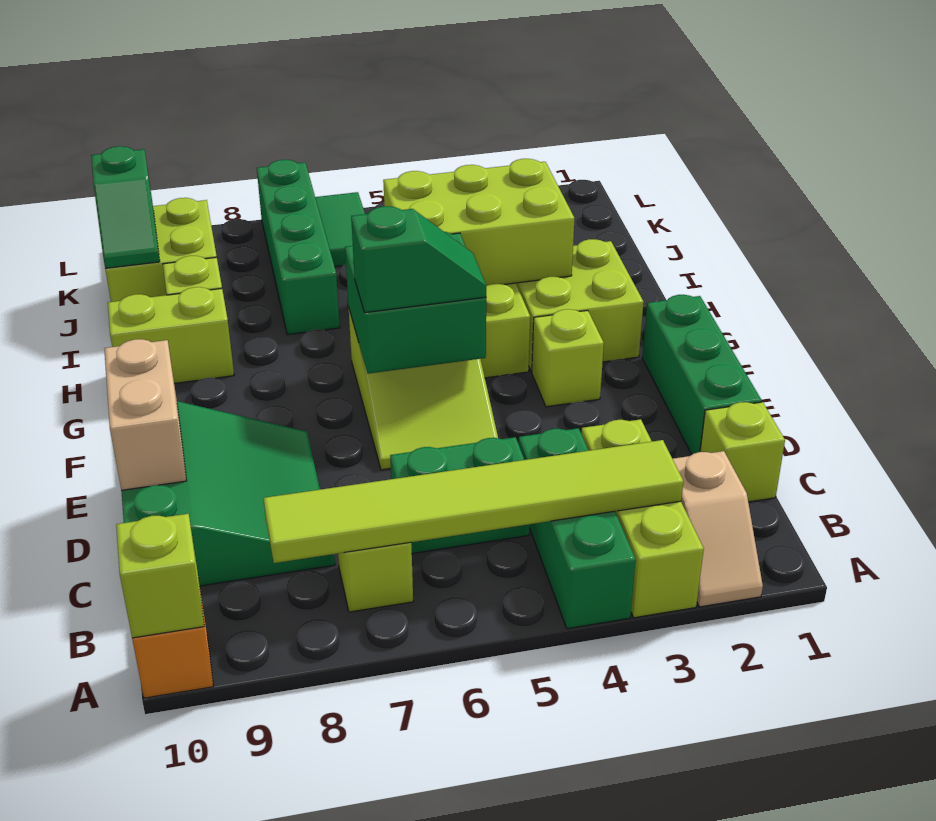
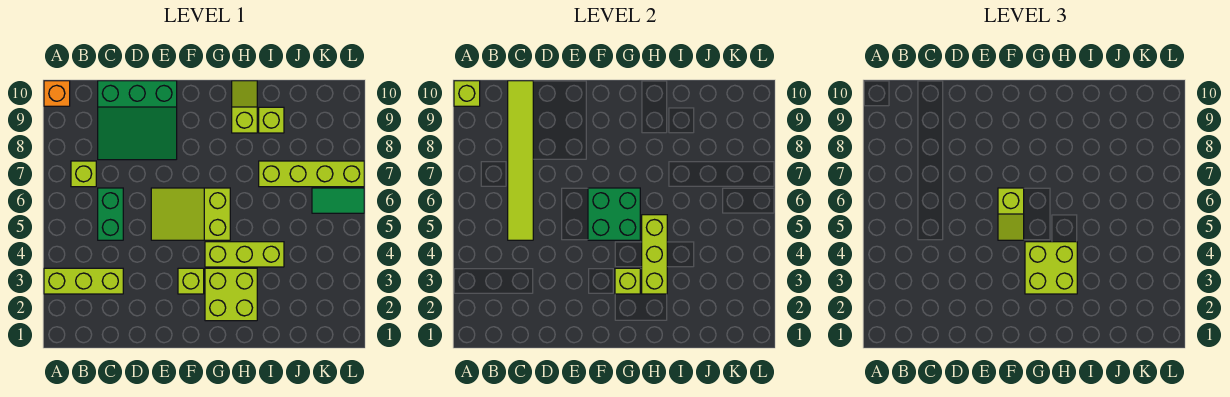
tan 1x2 slope [673,451,763,607] -> none
green 1x3 brick [519,428,636,629] -> none
lime 1x6 tile [264,440,683,563] -> lime 1x6 tile moved to [508,81,533,240]
lime 1x1 brick [700,402,785,502] -> lime 1x1 brick moved to [615,268,640,294]
green 1x3 brick [642,295,762,455] -> none
tan 1x2 brick [104,339,187,490] -> none
green 1x2 slope [351,206,486,313] -> lime 1x2 slope [998,188,1024,240]
lime 2x3 brick [383,159,575,285] -> lime 1x3 brick [642,215,667,294]
lime 1x2 brick [108,287,234,383] -> lime 1x2 slope [232,81,257,133]
green 1x4 brick [257,160,340,335] -> lime 1x4 brick [259,161,364,187]
lime 2x2 brick [105,198,217,302] -> lime 2x2 brick moved to [1025,242,1077,294]
green 1x2 slope [91,146,160,268] -> none

